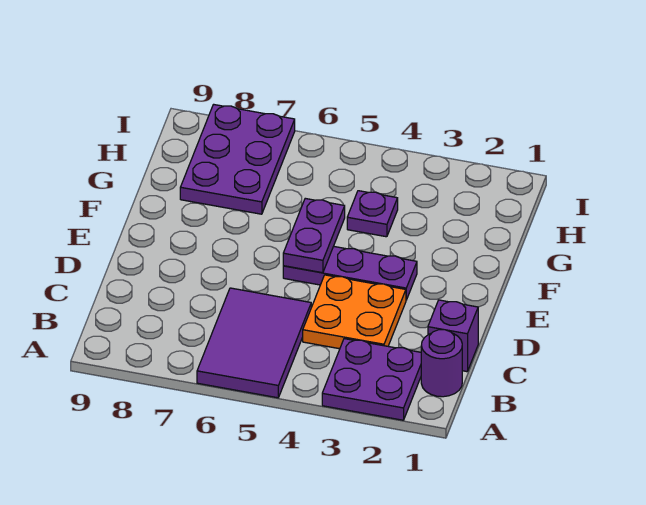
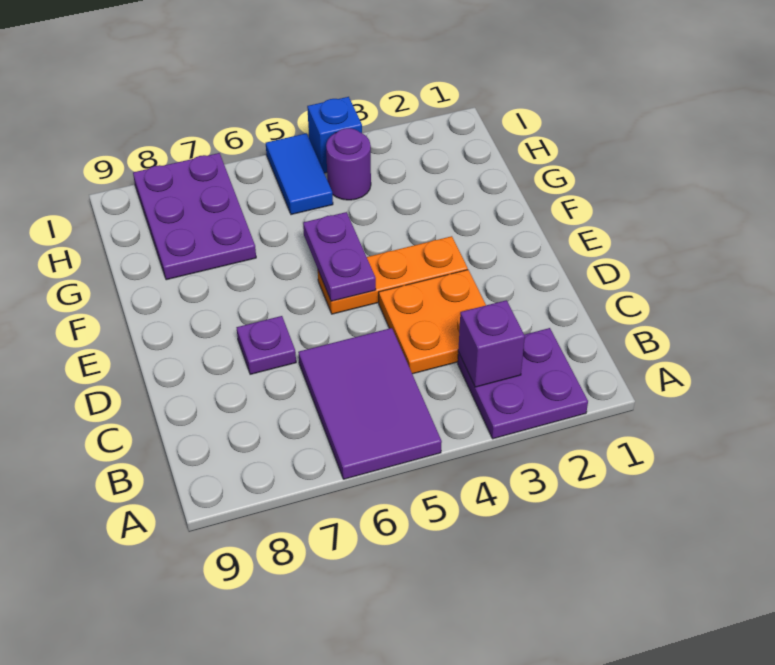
purple 1x1 round brick [421,330,462,397] -> purple 1x1 round brick moved to [326,128,371,200]
purple 1x1 brick [428,300,478,372] -> purple 1x1 brick moved to [458,300,525,387]
purple 1x3 plate [283,246,417,300] -> orange 1x3 plate [318,236,468,314]
purple 1x1 plate [347,191,398,237] -> purple 1x1 plate moved to [237,316,296,374]
none -> blue 1x2 tile [266,133,333,215]
none -> blue 1x1 brick [307,97,362,173]

